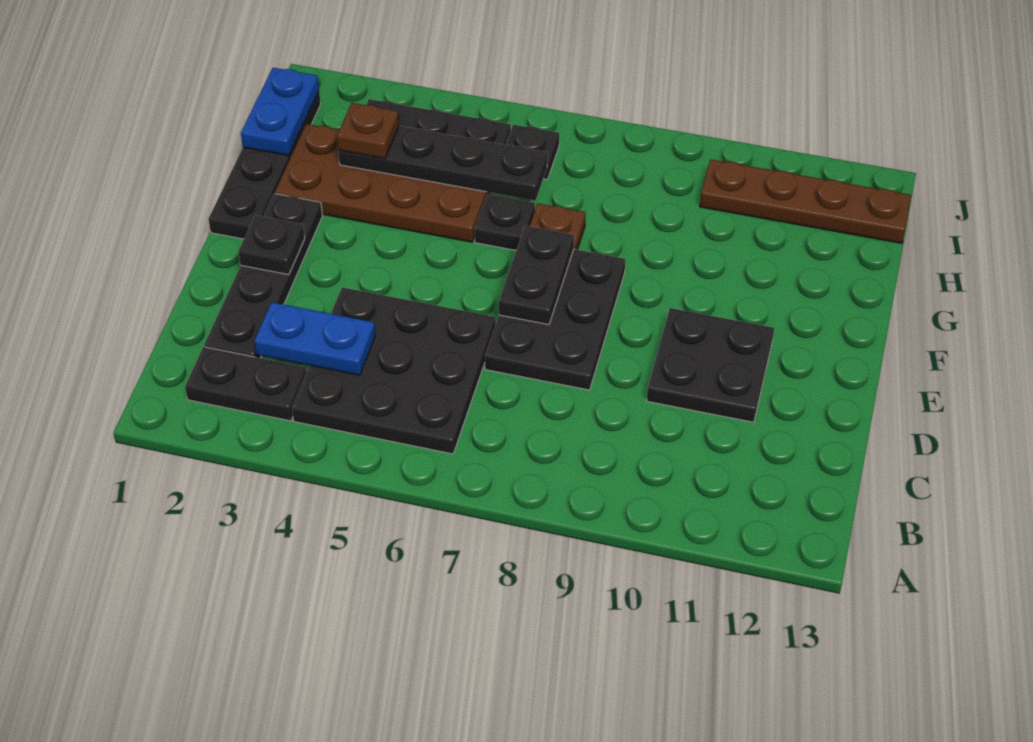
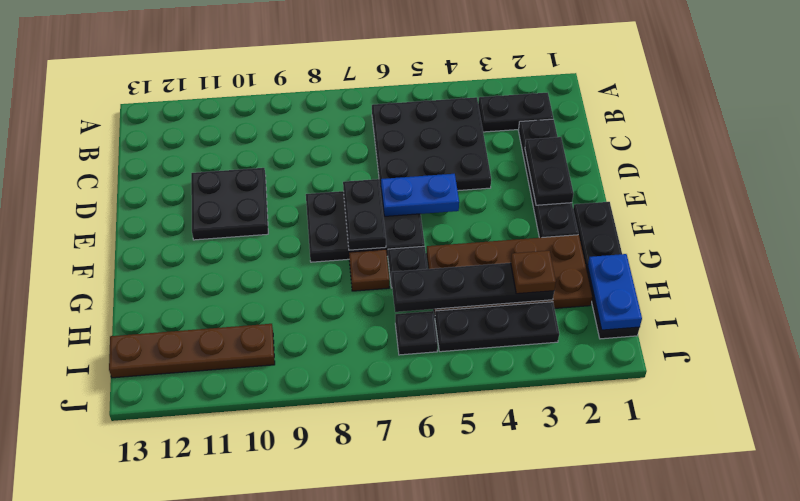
blue 1x2 plate [254,302,375,375] -> blue 1x2 plate moved to [381,174,459,216]
black 2x3 plate [485,249,625,390] -> black 2x3 plate turned to [306,188,425,262]
black 1x1 plate [238,215,305,275] -> black 1x2 plate [525,137,573,205]

